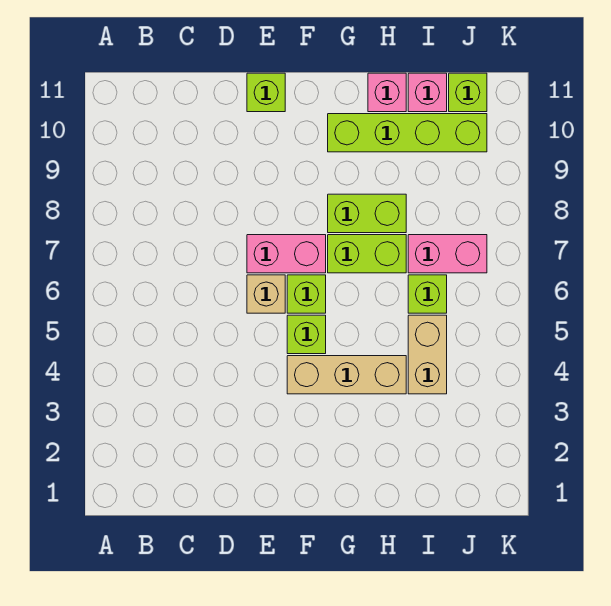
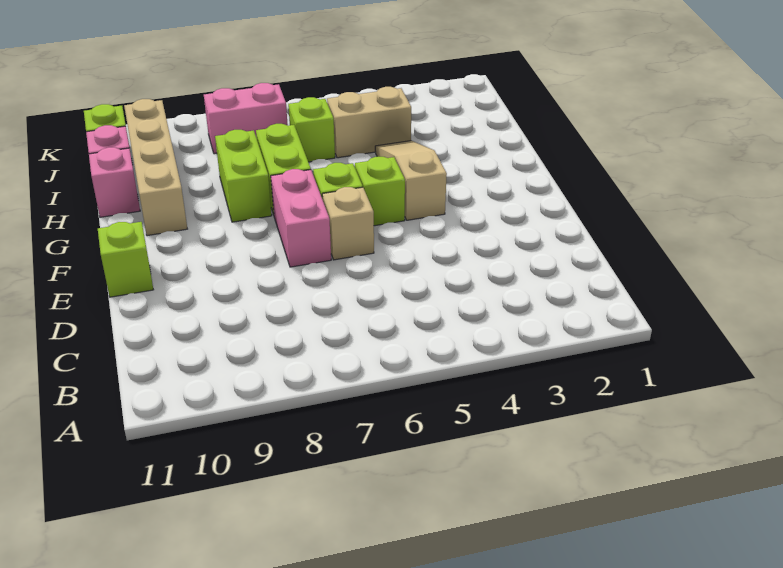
tan 1x3 brick [287,356,406,394] -> tan 1x3 slope [375,141,447,220]
lime 1x4 brick [328,114,487,152] -> tan 1x4 brick [124,99,187,236]
pink 1x2 brick [408,235,487,273] -> pink 1x2 brick turned to [204,83,288,154]

